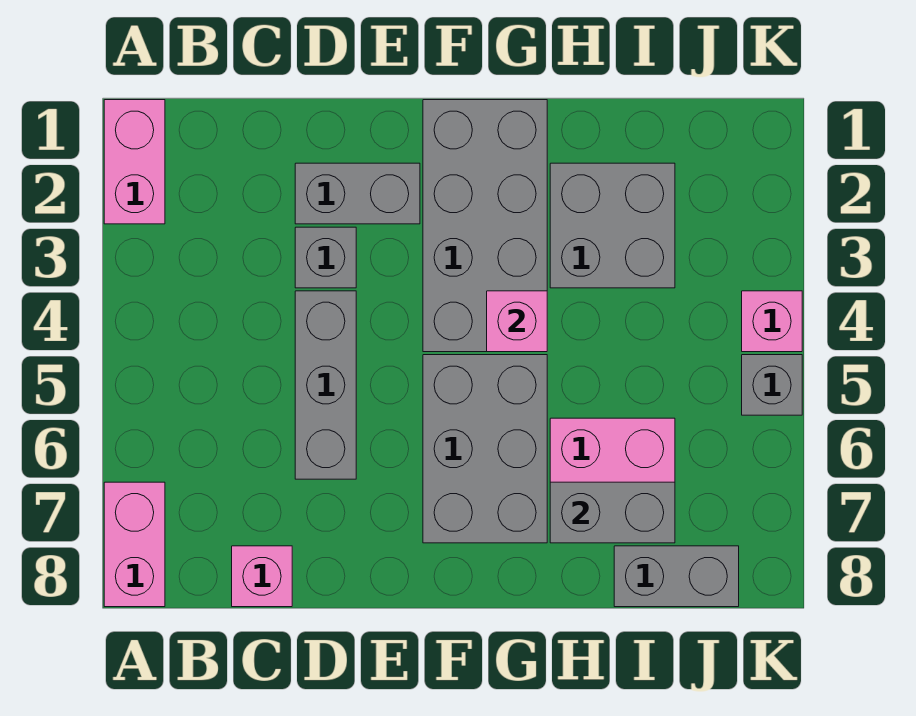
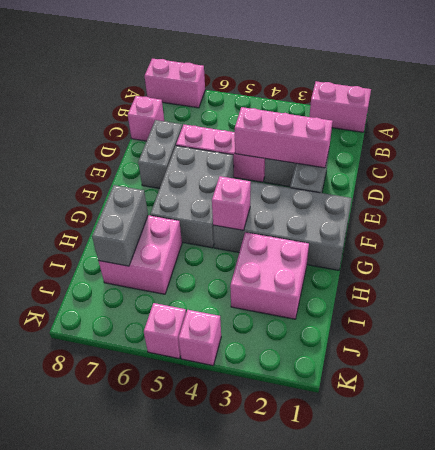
none -> pink 1x3 brick [235,107,333,168]
grey 1x3 brick [295,291,356,479] -> pink 1x3 brick [176,125,265,182]
grey 2x3 brick [423,355,547,543] -> grey 2x3 brick turned to [150,146,234,248]
grey 2x2 brick [550,163,675,288] -> pink 2x2 brick [230,232,309,319]
grey 1x2 brick [614,546,739,607] -> grey 1x2 brick moved to [138,120,182,188]
grey 1x1 brick [742,355,802,415] -> pink 1x1 brick [144,303,186,359]

